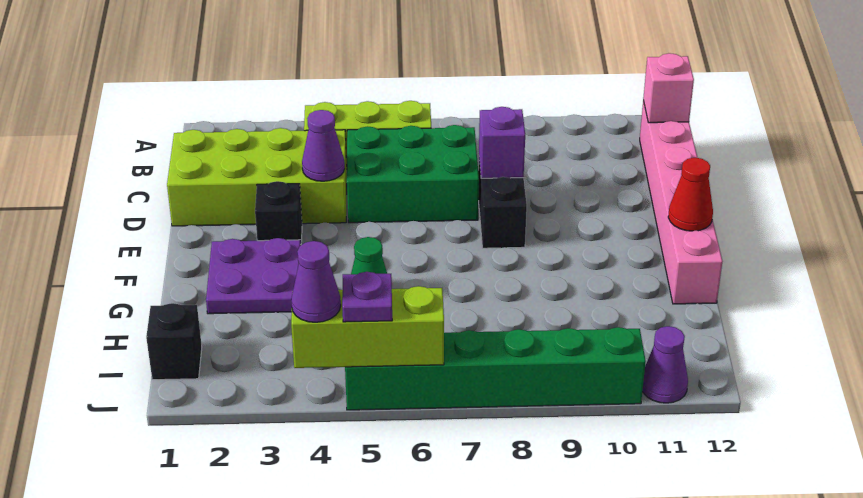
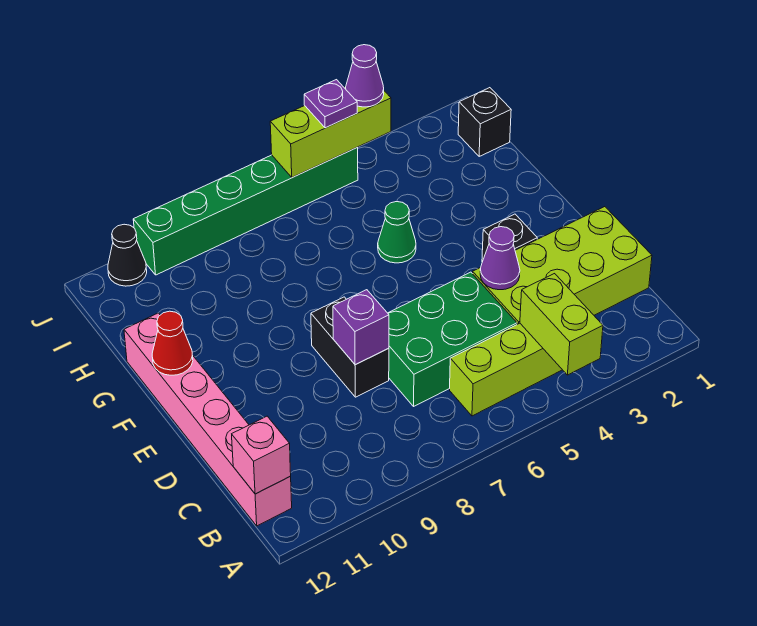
none -> lime 1x2 brick [520,274,603,375]
purple 2x2 plate [206,238,301,314] -> none
purple 1x1 cone [642,326,688,403] -> black 1x1 cone [108,224,147,286]

